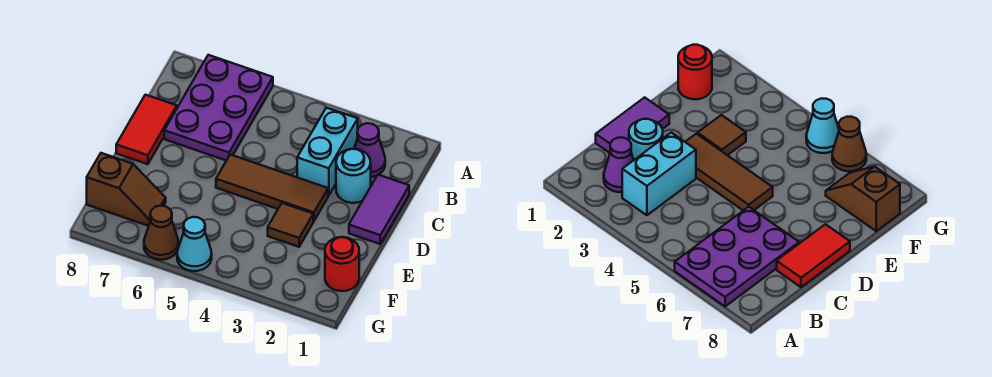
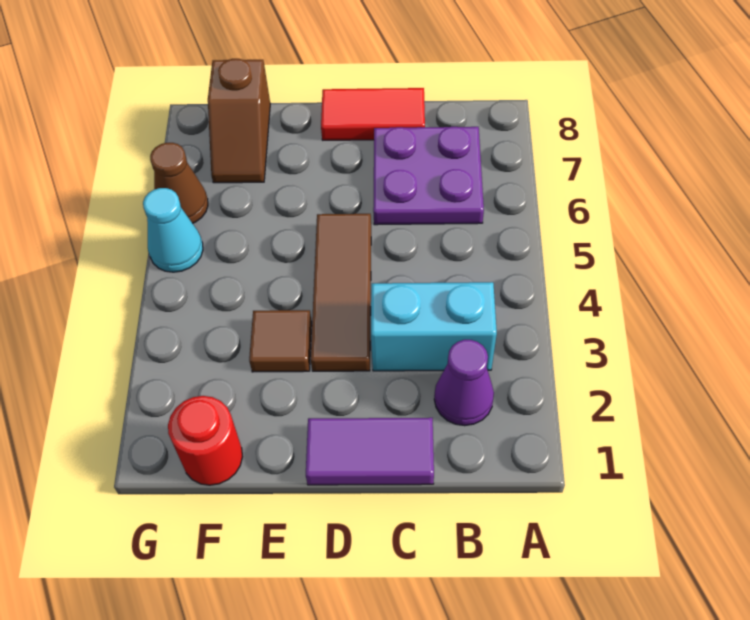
purple 2x3 plate [164,55,273,161] -> purple 2x2 plate [373,127,484,225]
cyan 1x1 round brick [336,149,371,203] -> none

